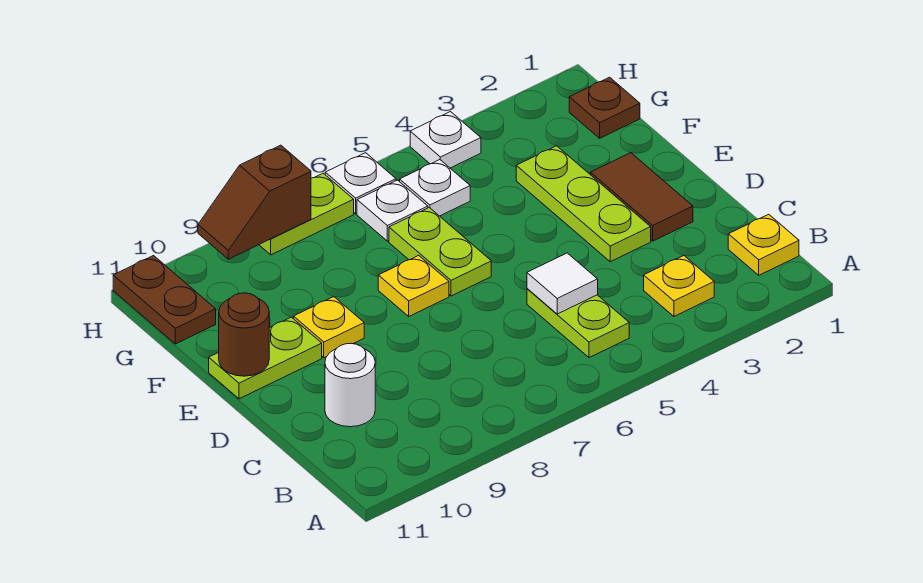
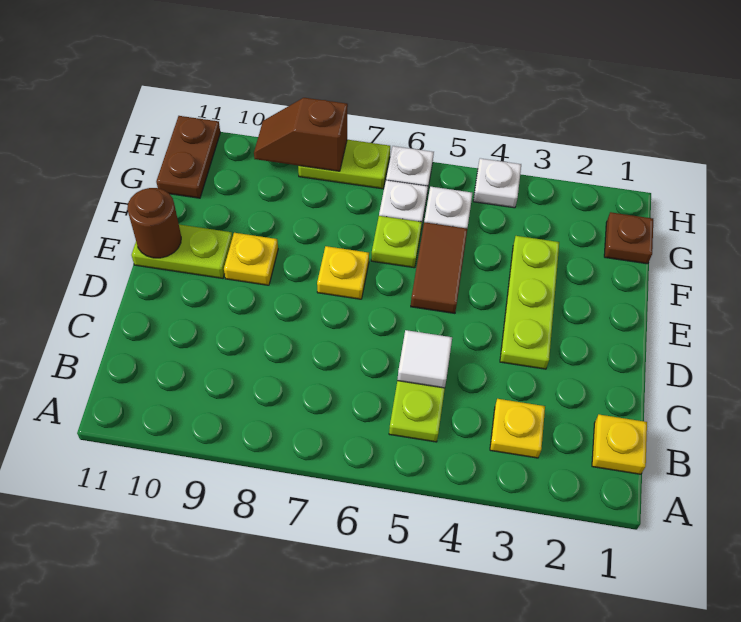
white 1x1 round brick [325,343,375,427] -> none
brown 1x2 tile [591,153,693,241] -> brown 1x2 tile moved to [411,222,467,313]
lime 1x2 plate [389,208,491,296] -> lime 1x1 plate [371,216,422,268]

